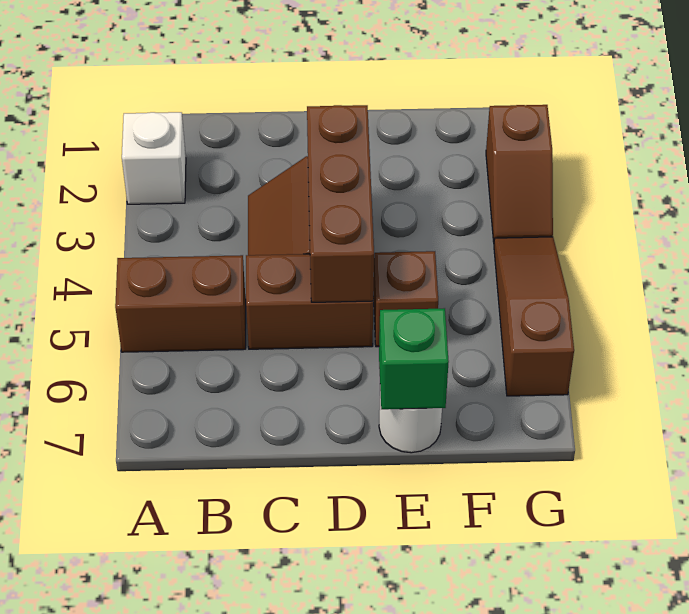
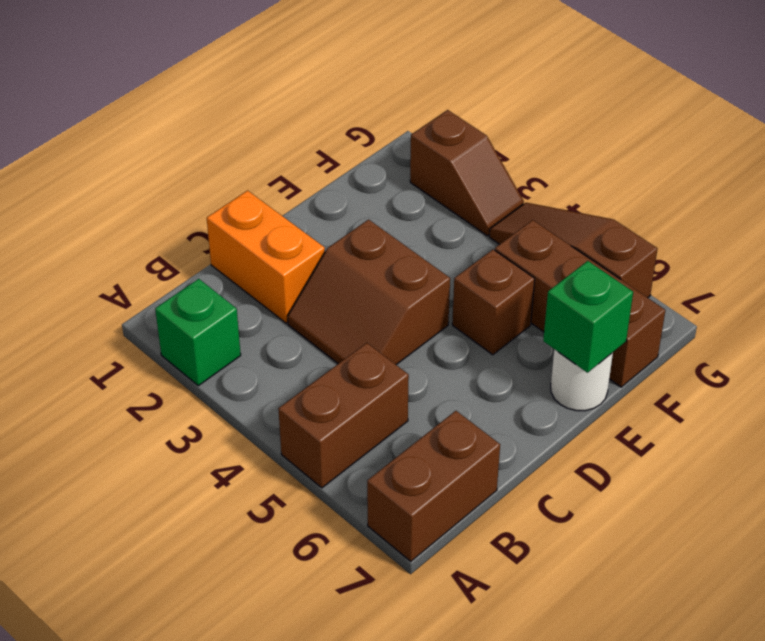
white 1x1 brick [122,112,186,204] -> green 1x1 brick [155,279,241,386]
none -> orange 1x2 brick [207,191,325,323]
brown 1x2 brick [246,254,373,349] -> brown 1x2 brick moved to [367,411,500,562]
brown 1x3 brick [307,105,374,302] -> brown 1x3 brick moved to [495,220,665,387]

